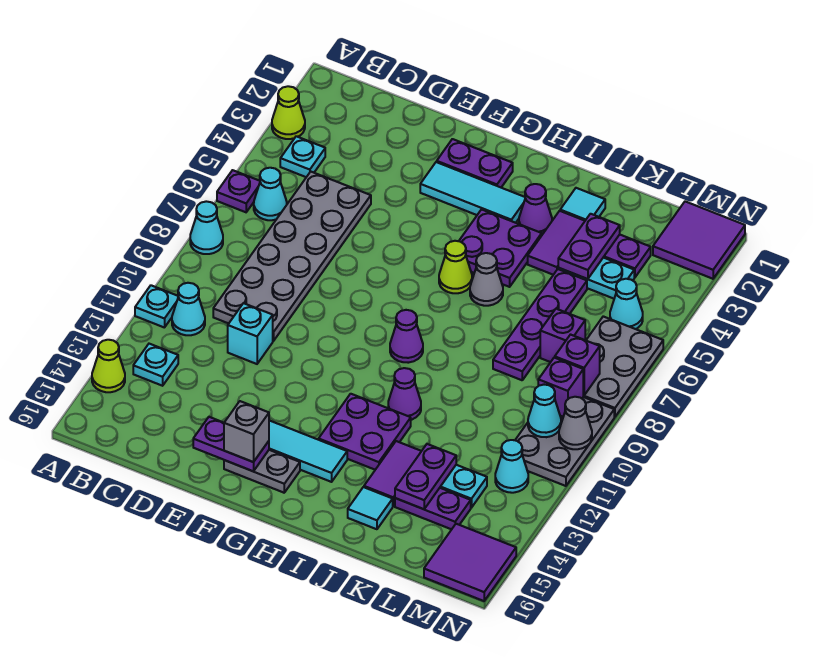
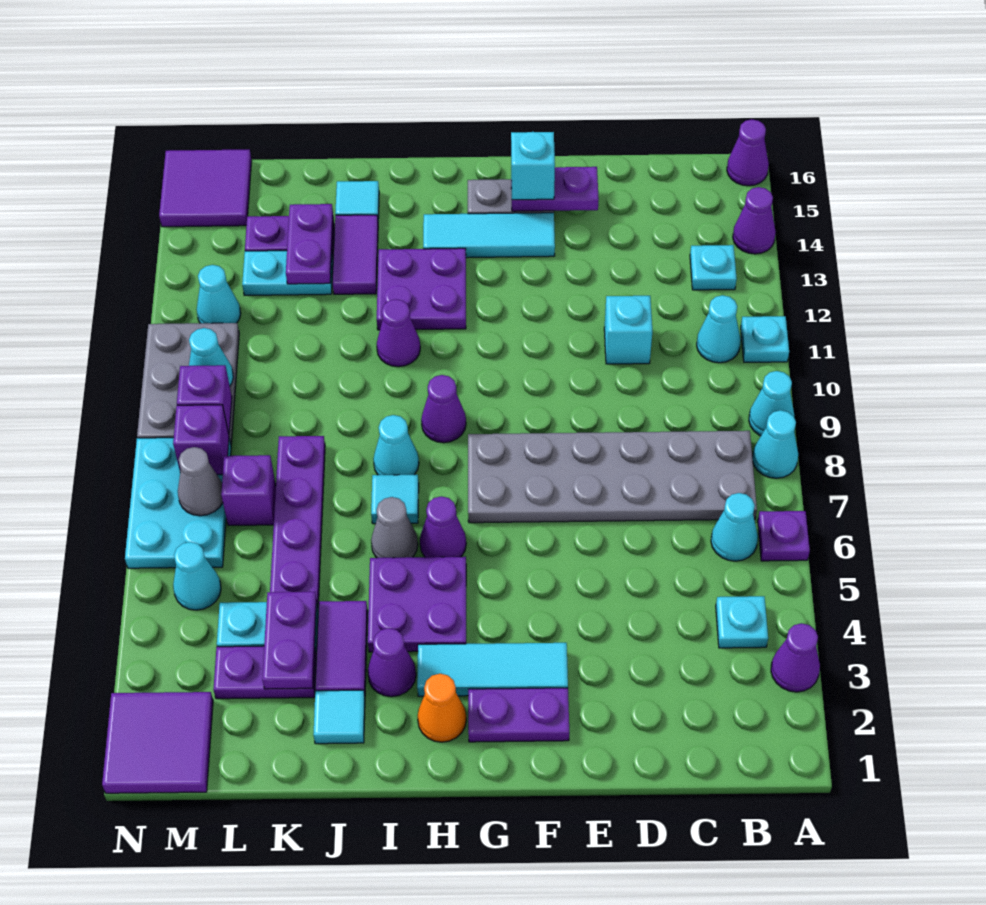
lime 1x1 cone [272,86,305,139] -> purple 1x1 cone [771,623,820,692]
none -> cyan 1x1 cone [749,371,794,436]
lime 1x1 cone [92,340,125,392] -> purple 1x1 cone [733,187,776,254]
none -> purple 1x1 cone [727,119,769,186]
grey 2x6 plate [213,172,371,341] -> grey 2x6 plate turned to [468,431,757,523]
grey 1x1 brick [224,401,269,462] -> cyan 1x1 brick [511,132,555,200]
none -> orange 1x1 cone [418,674,466,742]
lime 1x1 cone [439,241,472,293] -> purple 1x1 cone [420,496,466,557]
none -> cyan 1x1 tile [371,475,419,524]
none -> cyan 1x1 cone [373,415,419,475]
grey 2x3 plate [583,316,663,417] -> cyan 2x3 plate [125,438,231,568]
grey 1x1 cone [559,397,592,449] -> grey 1x1 cone moved to [178,447,223,516]

